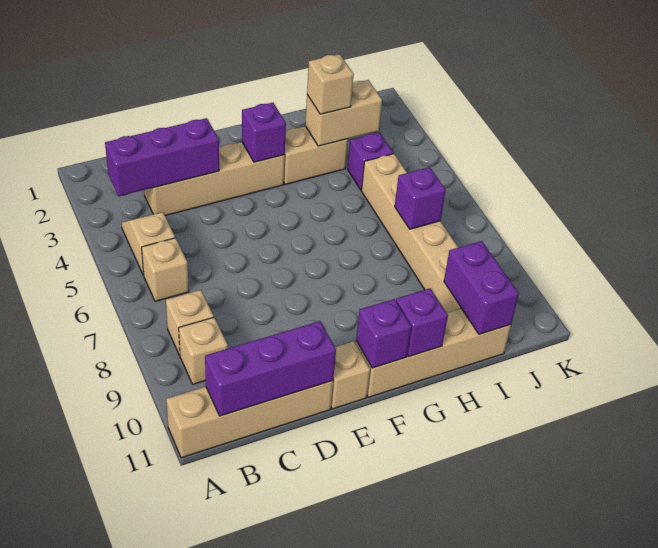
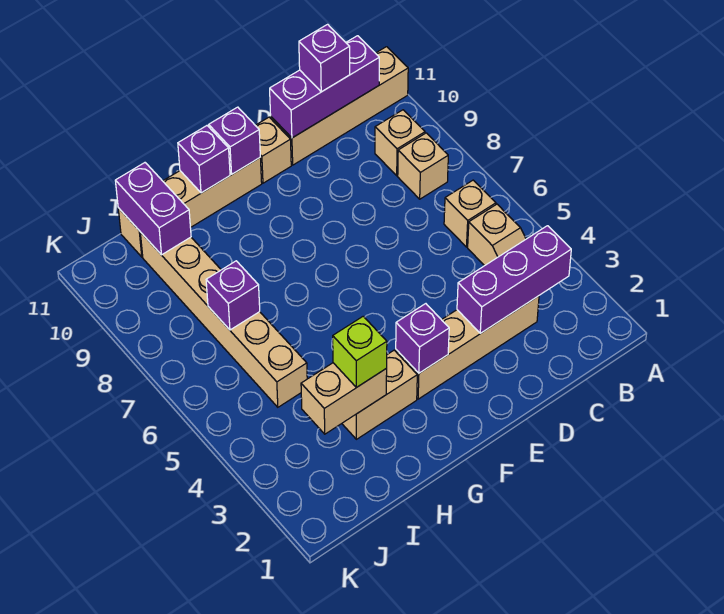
tan 1x1 brick [307,54,354,114] -> lime 1x1 brick [333,316,387,388]
purple 1x1 brick [348,132,393,190] -> purple 1x1 brick moved to [299,24,350,92]

